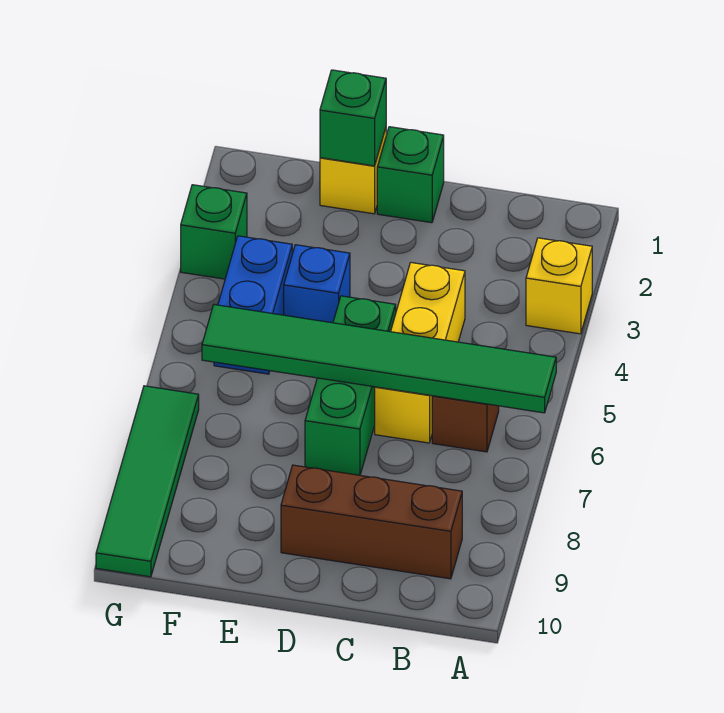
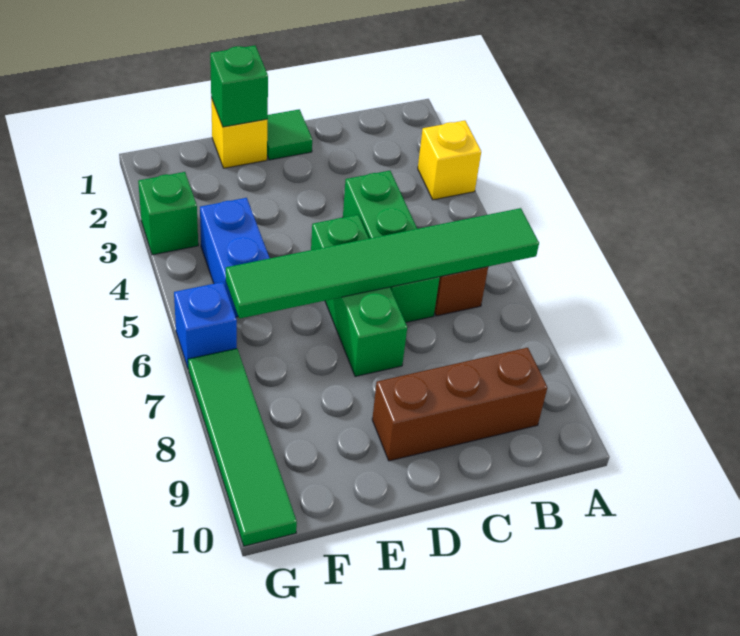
yellow 1x3 brick [375,263,465,443] -> green 1x3 brick [343,171,440,323]
green 1x1 brick [377,127,444,223] -> green 1x1 tile [267,109,312,160]
blue 1x1 brick [284,245,350,323] -> blue 1x1 brick moved to [174,282,237,368]

